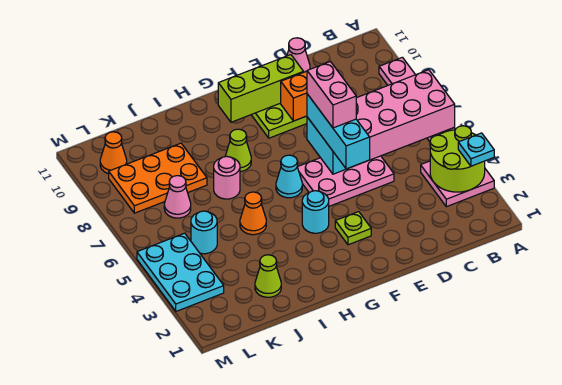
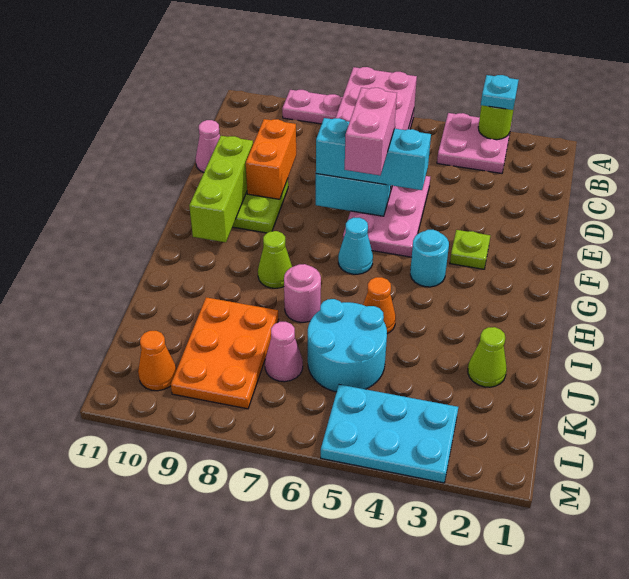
lime 2x2 round brick [430,126,485,192] -> lime 1x1 round brick [478,105,513,140]
pink 1x2 brick [307,62,356,128] -> pink 1x2 brick turned to [345,88,397,175]
cyan 1x1 round brick [191,211,217,254] -> cyan 2x2 round brick [308,299,387,392]

